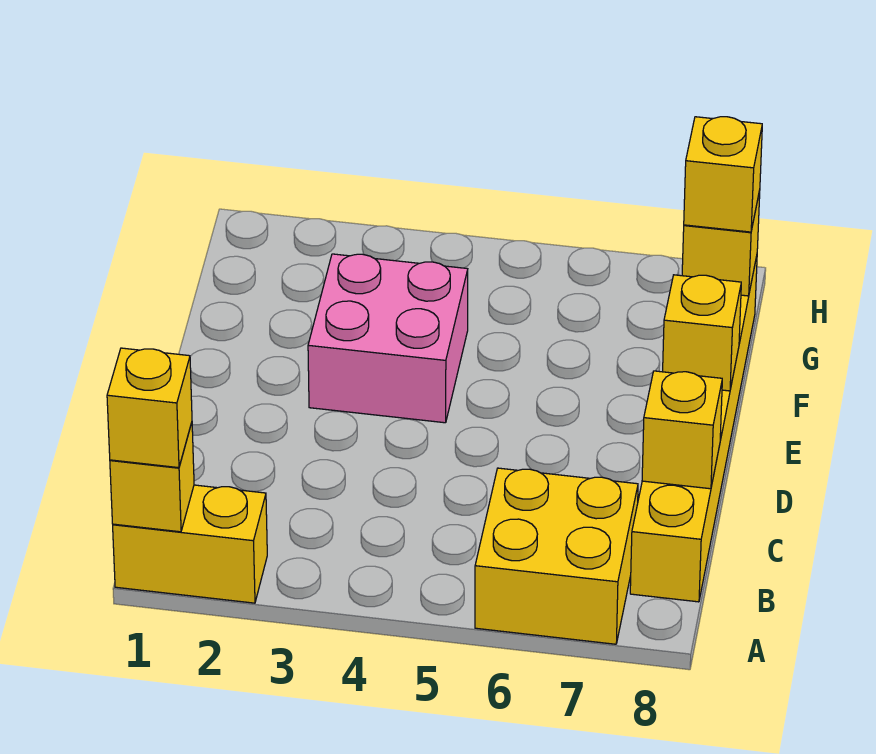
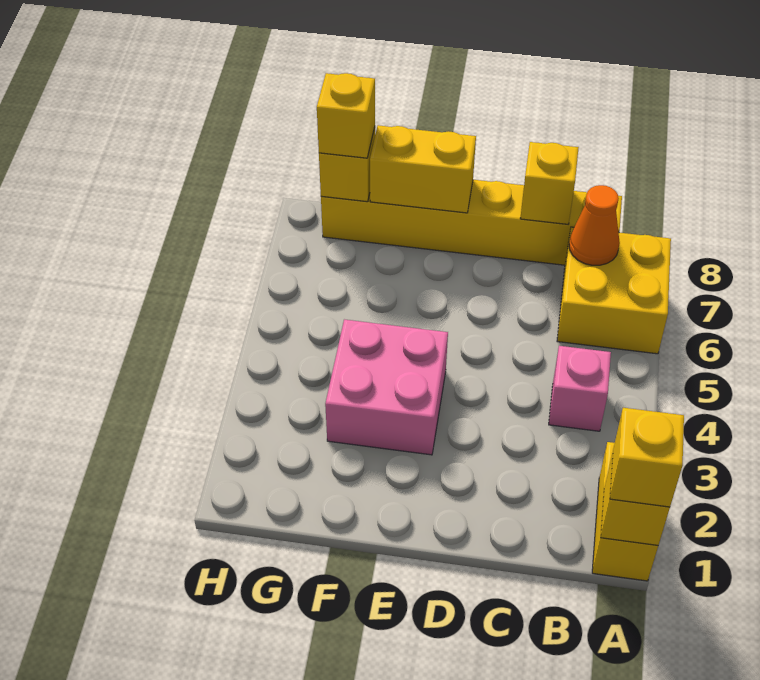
none -> pink 1x1 brick [549,346,611,431]
none -> orange 1x1 cone [569,185,620,265]
yellow 1x1 brick [663,275,741,391] -> yellow 1x2 brick [370,125,476,213]

